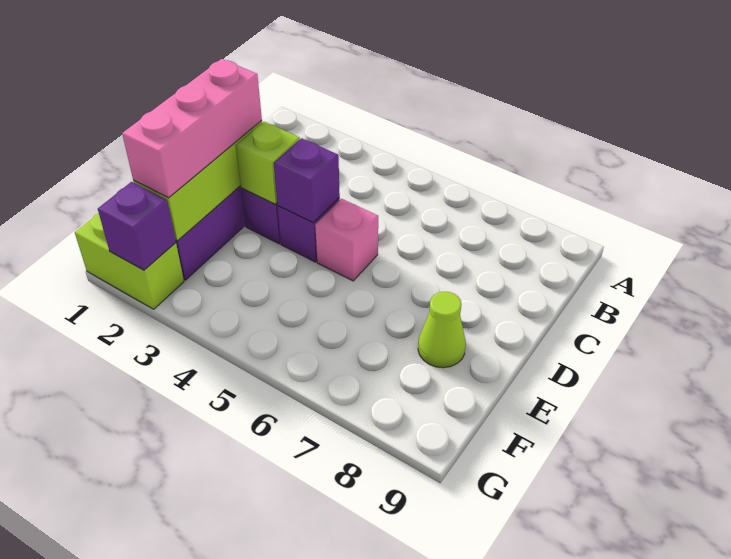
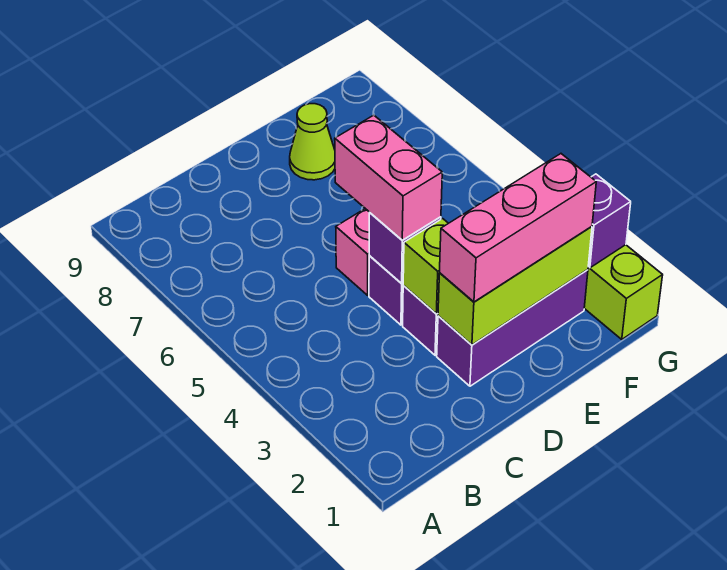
none -> pink 1x2 brick [335,115,442,240]

